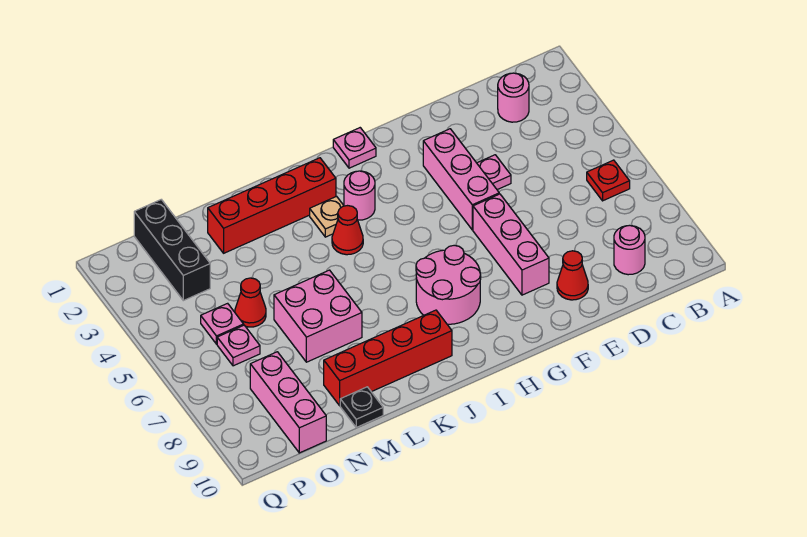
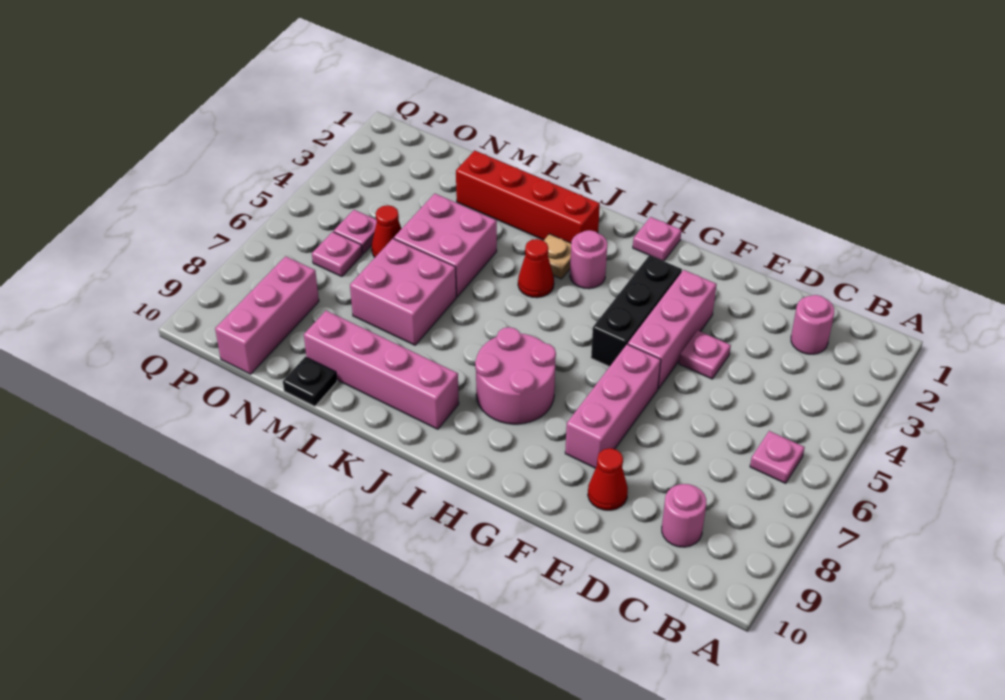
red 1x1 plate [587,160,630,201] -> pink 1x1 plate [750,431,805,483]
red 1x4 brick [324,310,452,406] -> pink 1x4 brick [304,311,459,429]
none -> pink 2x2 brick [394,194,497,297]
black 1x3 brick [134,200,210,301] -> black 1x3 brick moved to [591,255,682,367]

